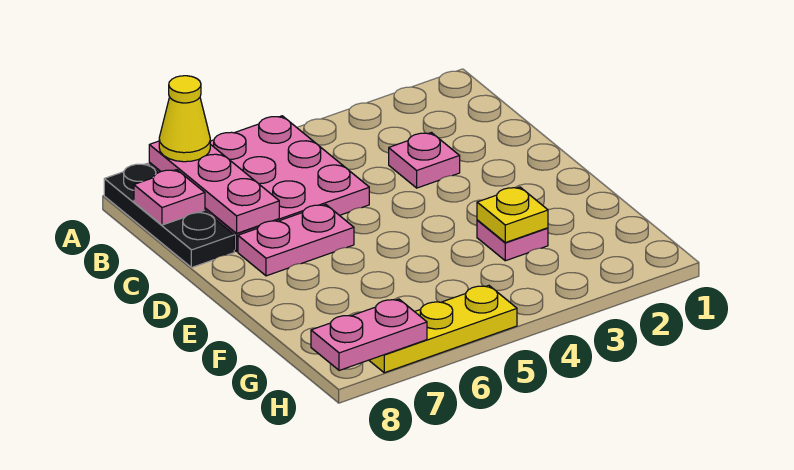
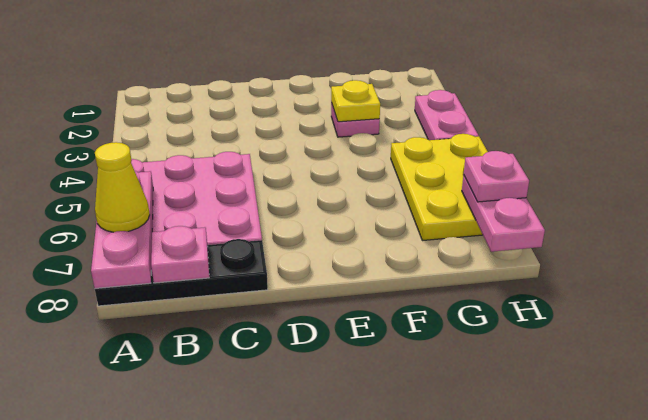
pink 1x3 plate [149,141,279,233] -> pink 1x3 plate turned to [91,171,153,288]
pink 1x1 plate [389,133,460,188] -> pink 1x1 plate moved to [464,151,529,202]
pink 1x2 plate [238,204,354,276] -> pink 1x2 plate moved to [415,90,479,140]
yellow 1x3 plate [369,285,517,373] -> yellow 2x3 plate [391,134,488,241]

